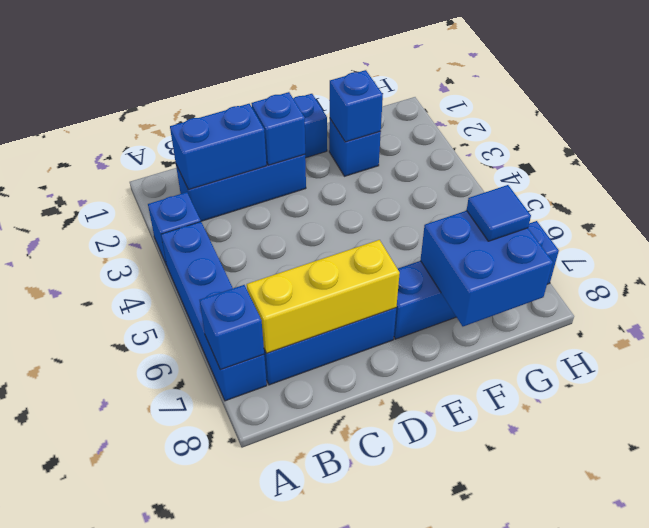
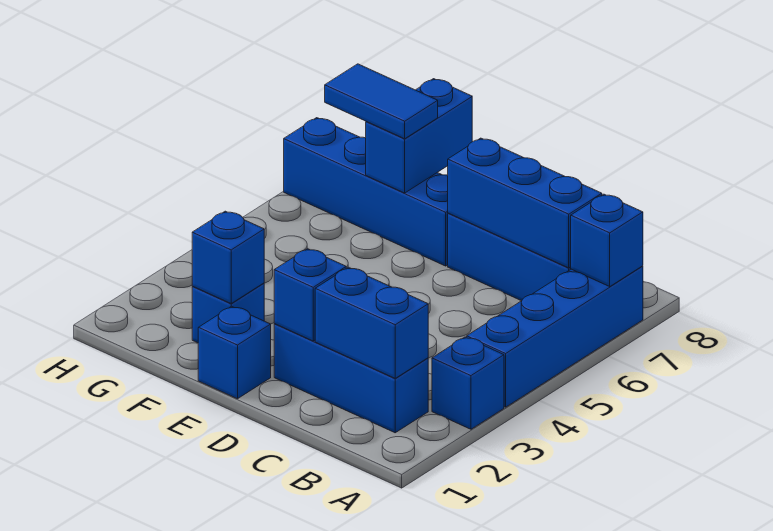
yellow 1x3 brick [247,240,400,353] -> blue 1x3 brick [448,138,602,268]
blue 2x2 brick [421,211,553,326] -> blue 1x2 brick [366,79,472,193]
blue 1x1 tile [467,185,531,241] -> blue 1x2 tile [325,64,438,139]

